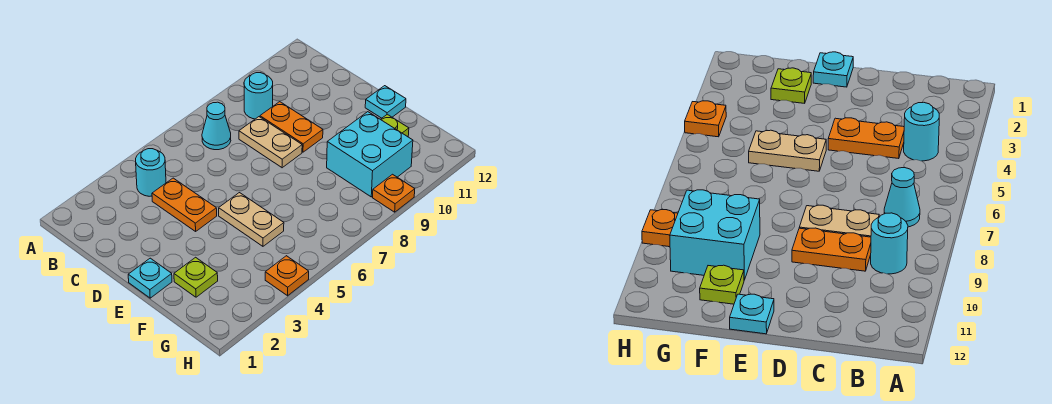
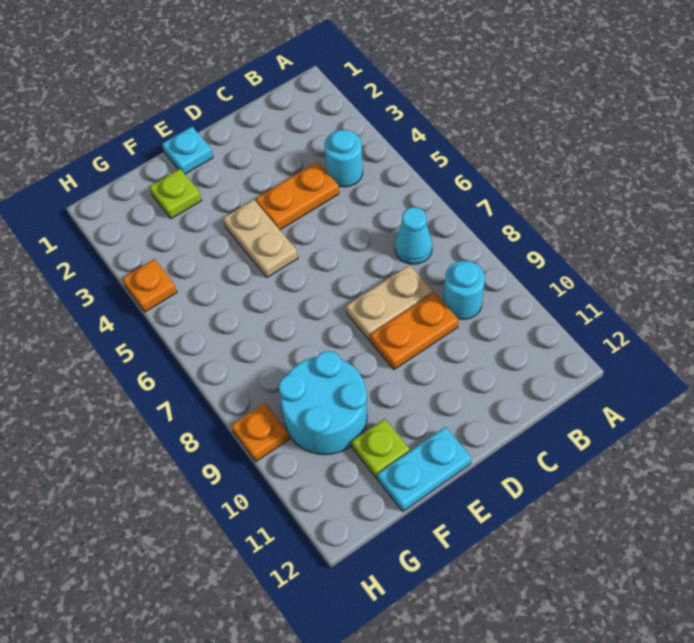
tan 1x2 plate [219,193,284,246] -> tan 1x2 plate turned to [223,200,298,277]
cyan 1x1 plate [365,86,406,118] -> cyan 1x2 plate [377,427,471,511]
cyan 2x2 brick [327,112,413,197] -> cyan 2x2 round brick [279,351,367,455]

